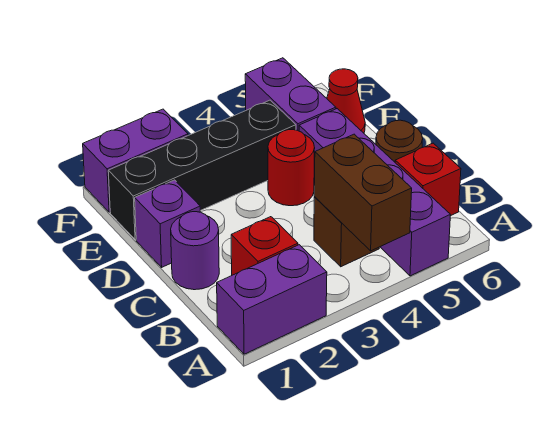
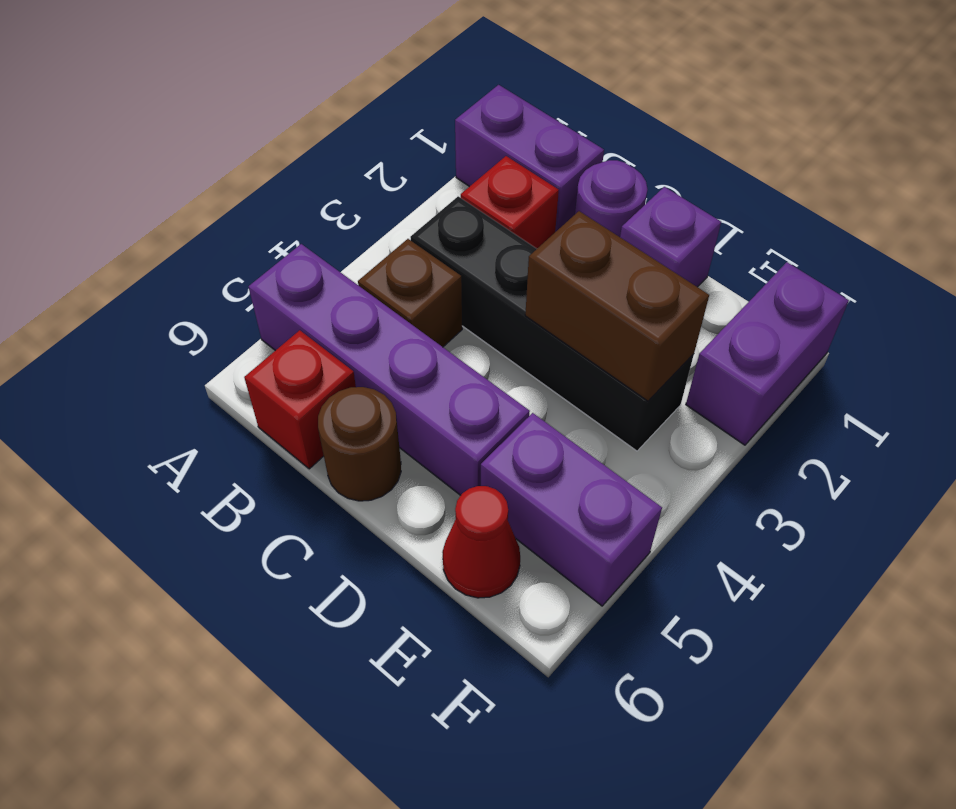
purple 1x2 brick [217,245,327,354] -> purple 1x2 brick turned to [455,85,604,232]
brown 1x2 brick [314,134,412,251] -> brown 1x2 brick moved to [525,211,709,401]
red 1x1 round brick [268,130,315,206] -> none
black 1x4 brick [108,100,296,240] -> black 1x4 brick turned to [410,196,694,451]

